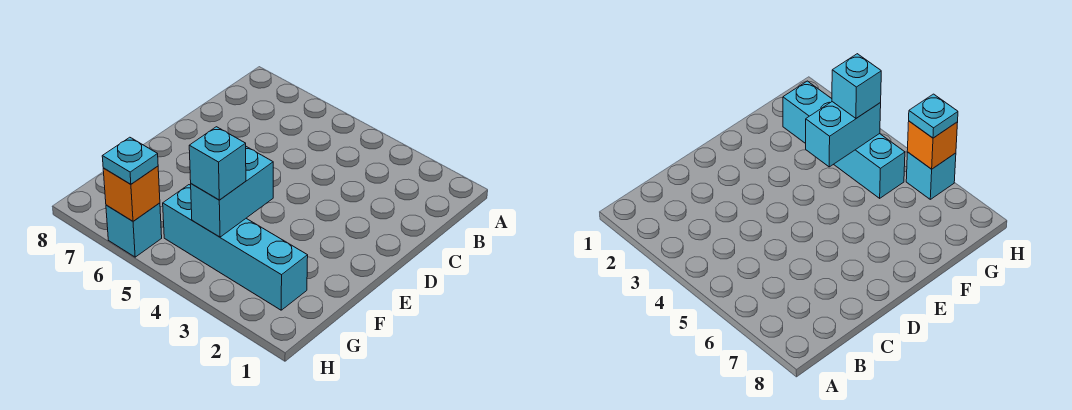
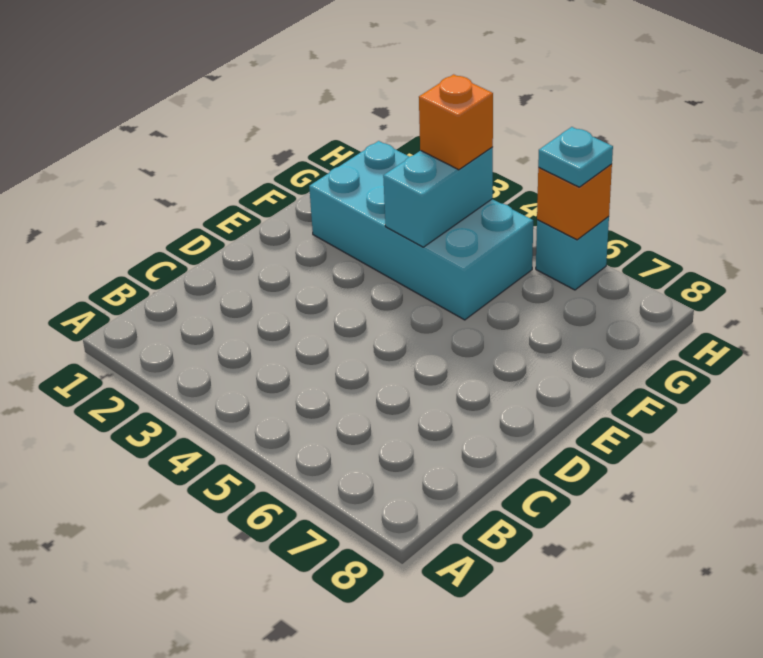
cyan 1x4 brick [163,185,308,310] -> cyan 2x4 brick [309,141,533,320]
cyan 1x1 brick [189,127,246,200] -> orange 1x1 brick [419,74,493,170]

